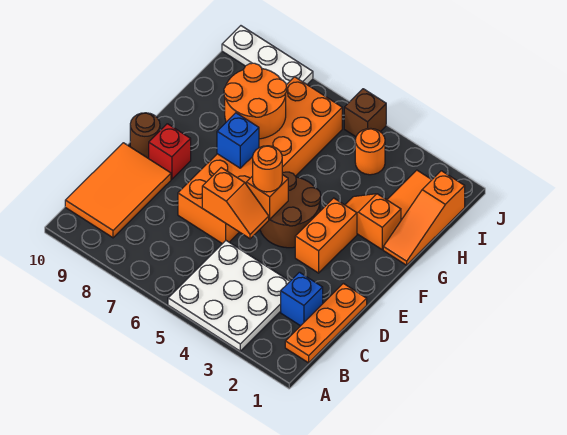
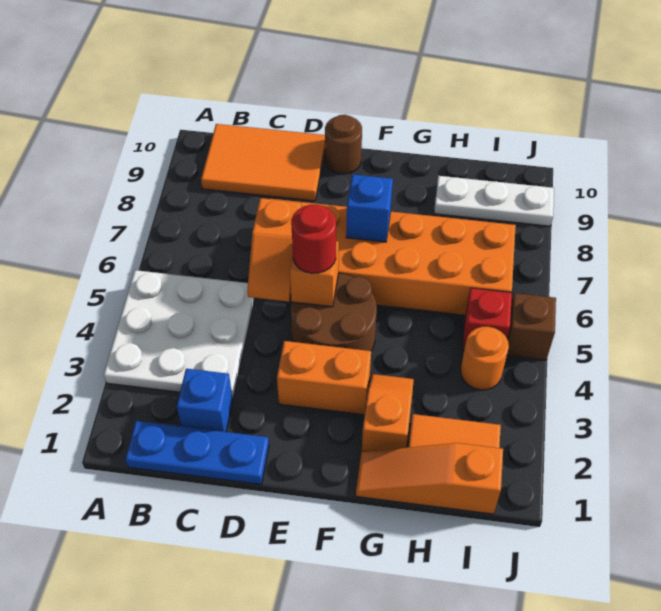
orange 1x3 plate [285,283,367,363] -> blue 1x3 plate [125,421,269,484]
orange 1x1 round brick [253,146,282,192] -> red 1x1 round brick [291,205,336,273]
red 1x1 brick [149,124,191,179] -> red 1x1 brick moved to [462,288,512,351]
orange 2x2 round brick [224,63,287,139] -> none
white 1x3 plate [222,26,313,85] -> white 1x3 plate turned to [434,176,554,226]

